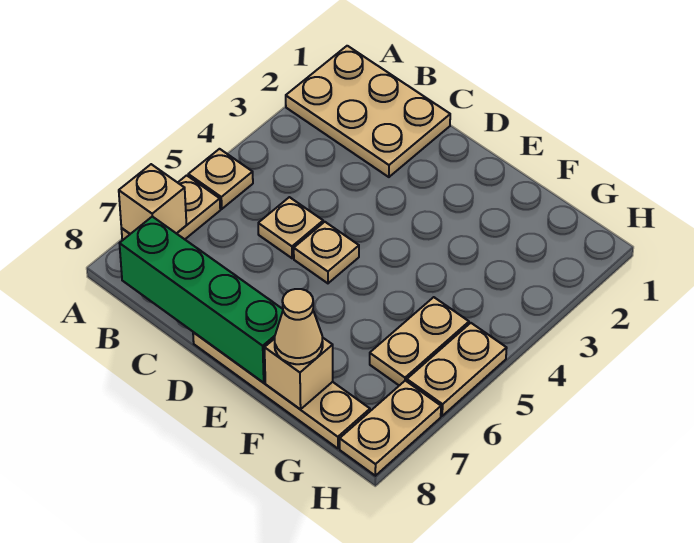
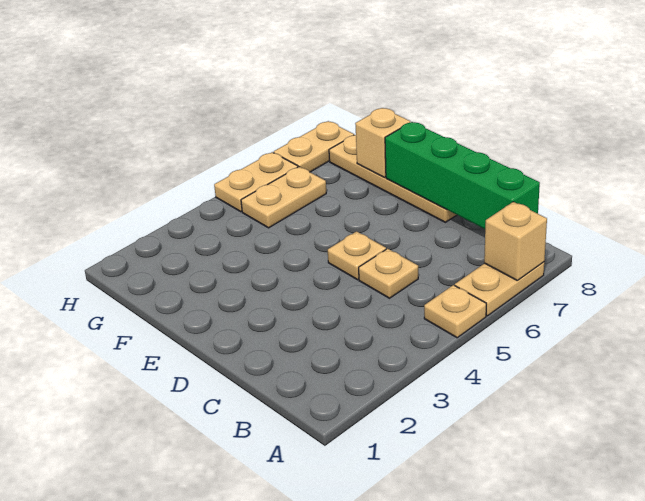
tan 2x3 plate [286,46,450,177] -> none
tan 1x1 cone [274,289,323,364] -> none

